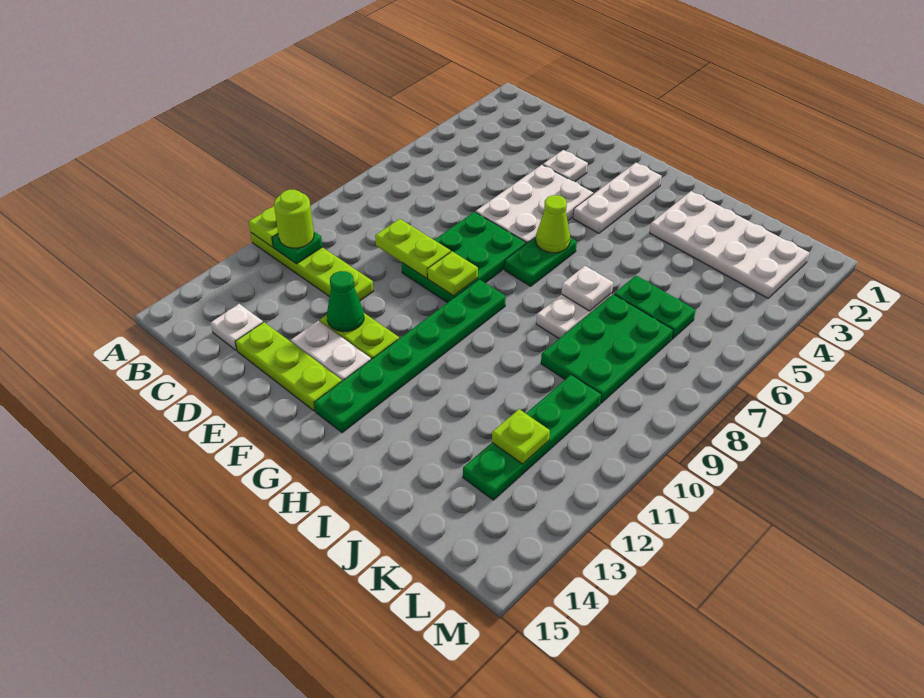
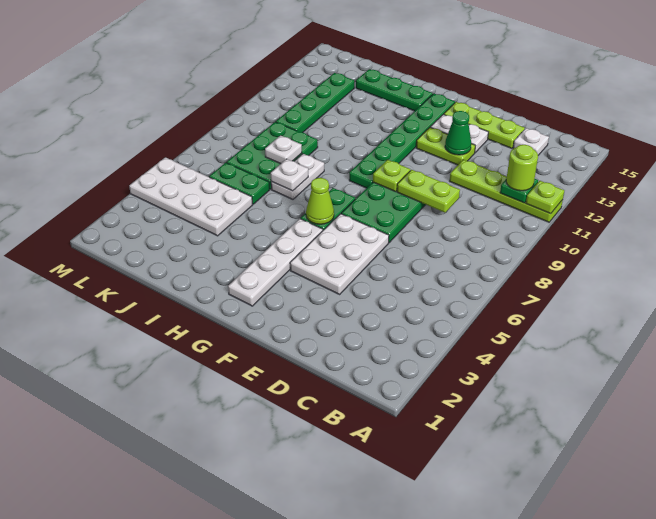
white 1x1 plate [543,150,588,182] -> white 1x1 plate moved to [265,136,302,164]
white 1x3 plate [573,163,662,233] -> white 1x4 plate [228,219,323,306]
none -> green 1x3 plate [356,69,433,111]
white 2x4 plate [650,191,809,298] -> white 2x4 plate moved to [129,157,252,236]
lime 1x1 plate [492,409,550,464] -> none

